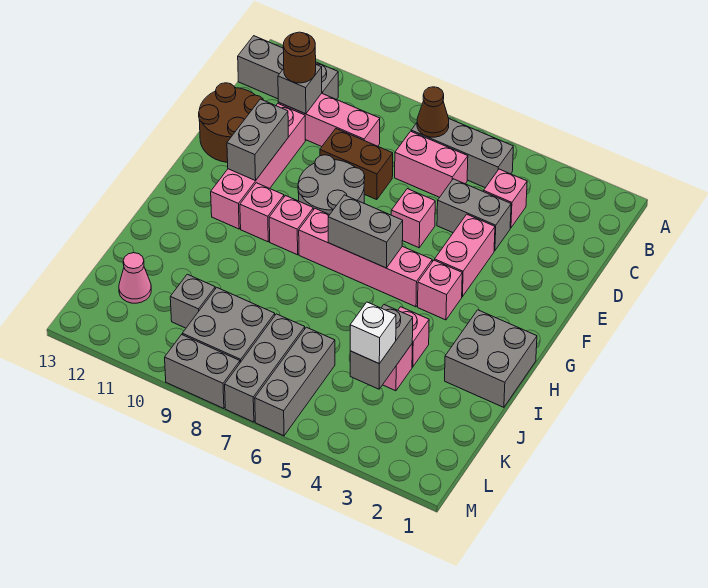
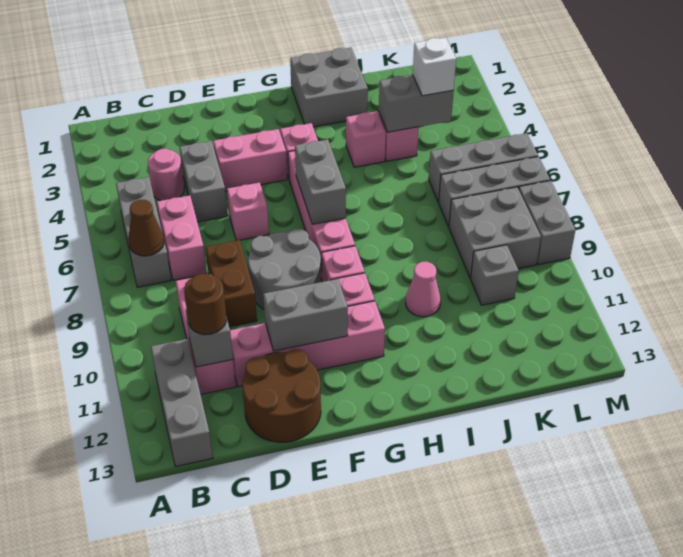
pink 1x1 brick [484,169,527,228] -> pink 1x1 round brick [148,149,184,201]
pink 1x1 cone [119,253,151,303] -> pink 1x1 cone moved to [406,262,441,317]

